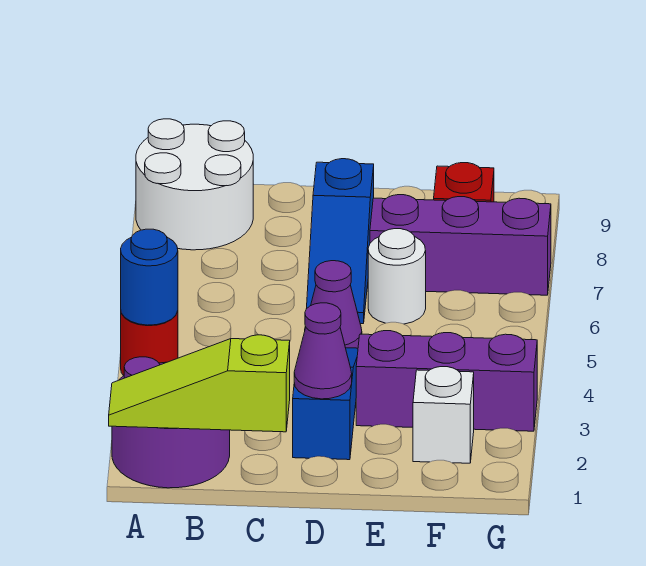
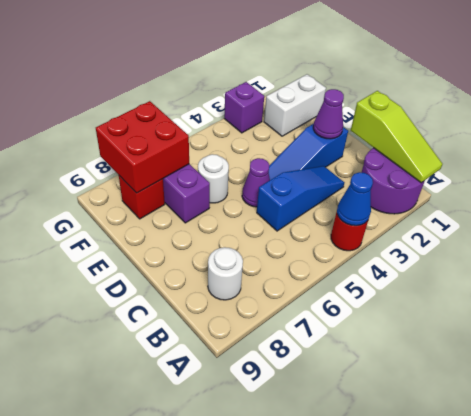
blue 1x1 round brick [121,229,178,325] -> blue 1x1 cone [337,172,373,226]
white 2x2 round brick [136,119,253,250] -> white 1x1 round brick [208,247,243,300]
blue 1x3 slope [306,159,374,324] -> blue 1x3 slope moved to [257,166,344,231]
purple 1x3 brick [356,331,537,431] -> purple 1x1 brick [224,82,264,133]
white 1x1 brick [413,367,474,463] -> white 1x2 brick [264,74,326,136]
none -> red 2x2 brick [96,101,189,193]

